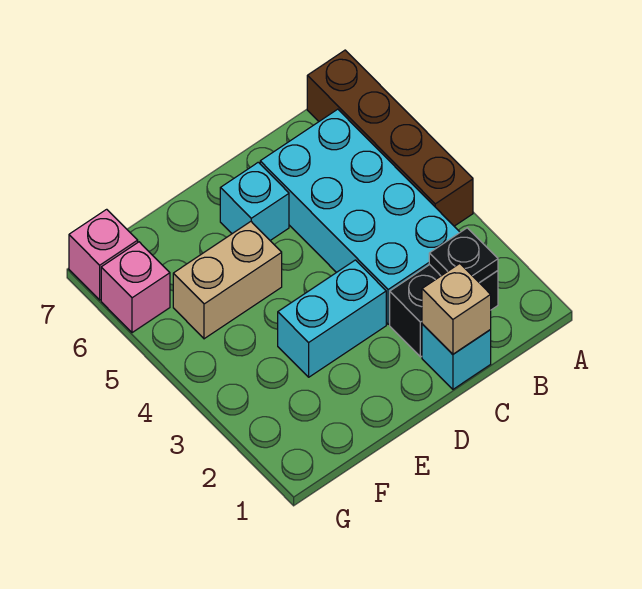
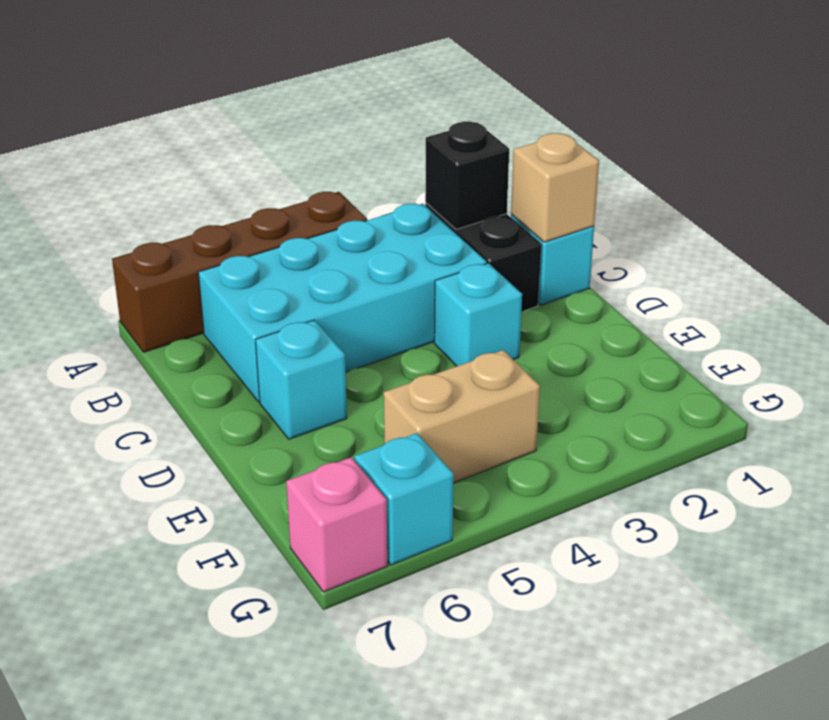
black 1x1 plate [429,228,498,283] -> black 1x1 brick [425,122,509,229]
cyan 1x2 brick [278,260,386,377] -> cyan 1x1 brick [434,263,522,366]
tan 1x2 brick [173,222,282,339] -> tan 1x2 brick turned to [384,350,540,483]
pink 1x1 brick [101,242,170,333] -> cyan 1x1 brick [354,433,454,565]

